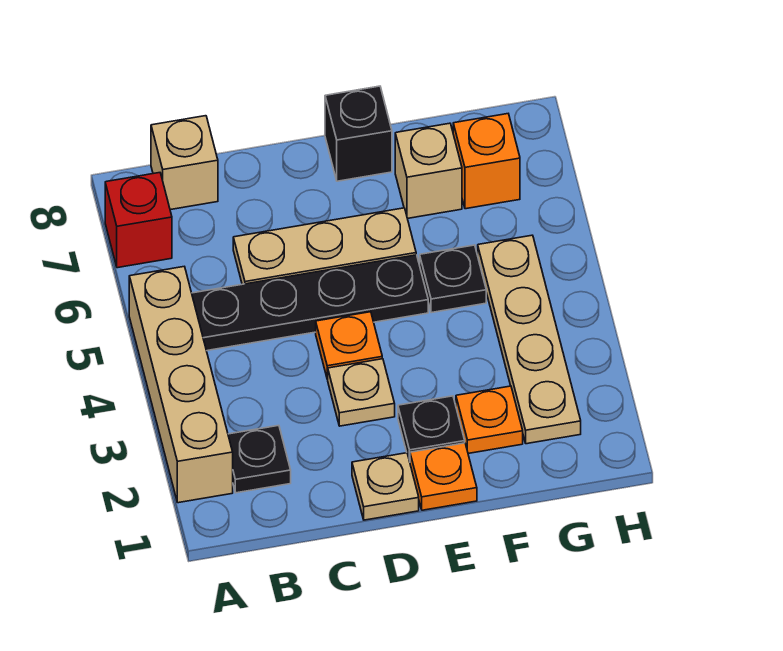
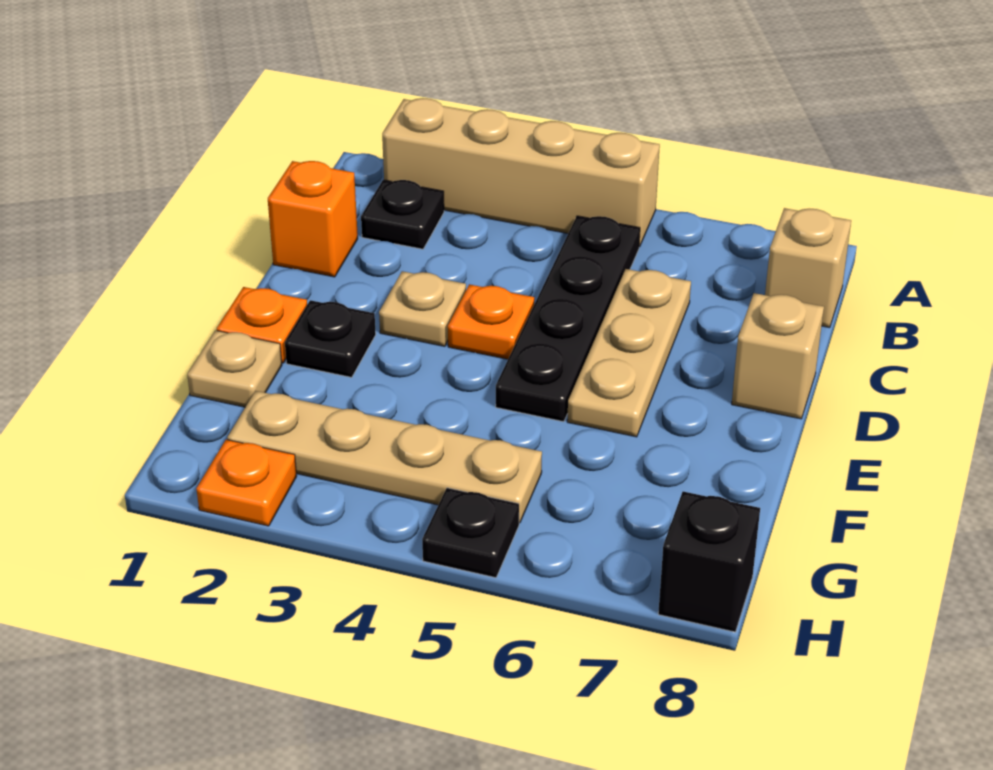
red 1x1 brick [105,173,172,268] -> none
tan 1x1 plate [352,453,419,520] -> tan 1x1 plate moved to [187,330,282,407]
black 1x1 brick [325,86,392,181] -> black 1x1 brick moved to [658,491,760,632]
orange 1x1 plate [456,386,523,453] -> orange 1x1 plate moved to [196,440,297,526]
black 1x1 plate [420,245,486,313] -> black 1x1 plate moved to [422,488,519,578]
tan 1x1 brick [395,123,462,219] -> tan 1x1 brick moved to [732,293,824,419]
orange 1x1 brick [453,114,520,209] -> orange 1x1 brick moved to [268,161,358,277]

